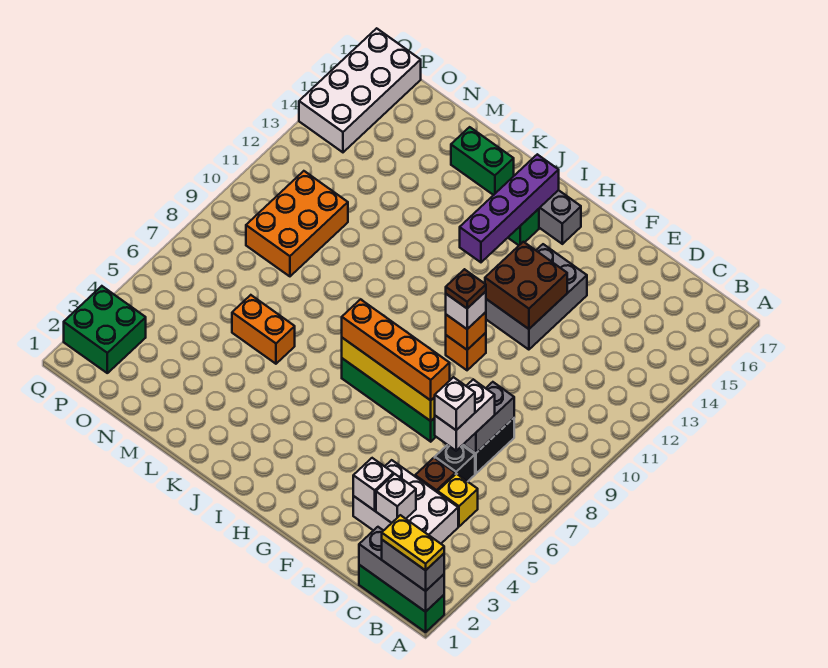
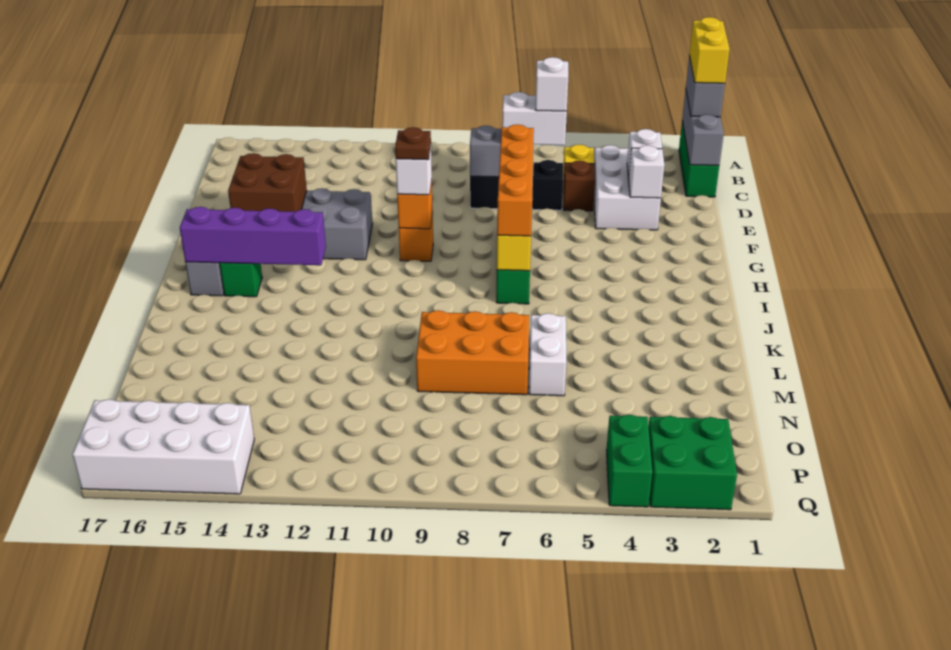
yellow 1x2 plate [382,515,444,570] -> yellow 1x2 brick [690,17,729,83]
brown 2x2 brick [485,242,567,329] -> brown 2x2 brick moved to [228,153,307,212]
green 1x2 brick [451,127,514,195] -> green 1x2 brick moved to [606,415,652,507]
orange 1x2 brick [232,295,295,364] -> white 1x2 brick [529,313,566,396]
orange 2x3 brick [246,171,348,276] -> orange 2x3 brick moved to [416,310,529,395]

